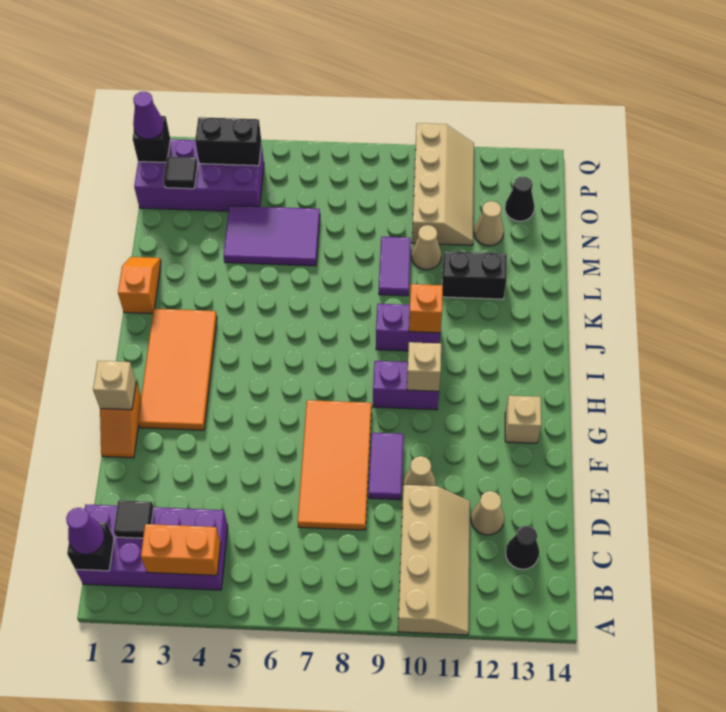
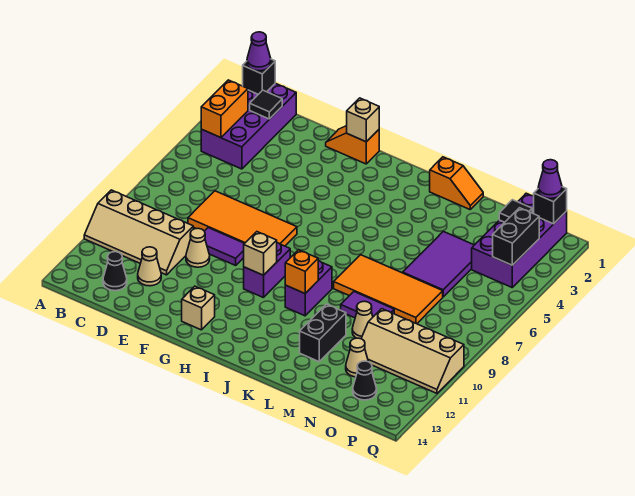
orange 2x4 tile [138,309,217,430] -> orange 2x4 tile moved to [334,255,443,324]

